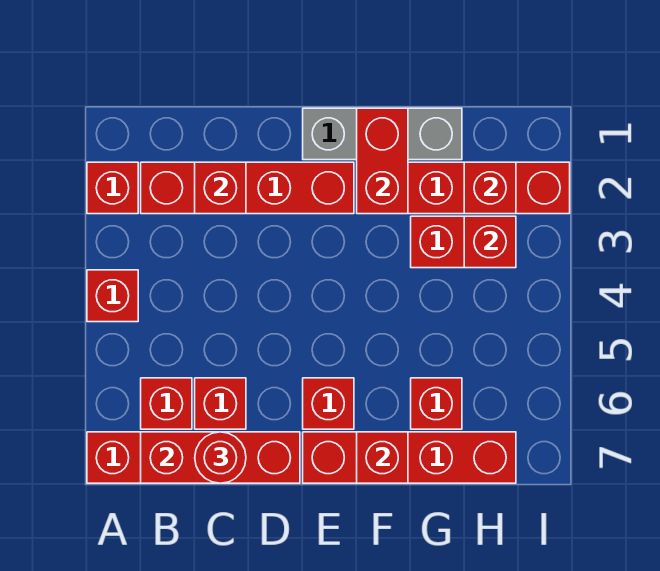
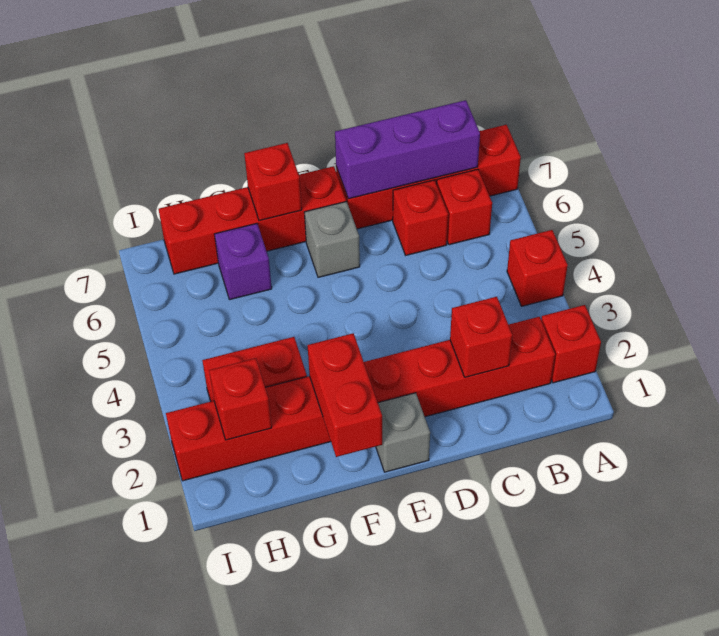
red 1x3 brick [141,432,300,483] -> purple 1x3 brick [335,100,480,199]
red 1x1 round brick [195,432,246,483] -> none
grey 1x3 brick [303,108,462,160] -> grey 1x1 brick [376,393,430,472]
red 1x1 brick [303,378,354,429] -> grey 1x1 brick [304,201,360,277]
red 1x1 brick [411,378,462,429] -> purple 1x1 brick [215,224,272,300]
red 1x1 brick [464,216,516,268] -> none

